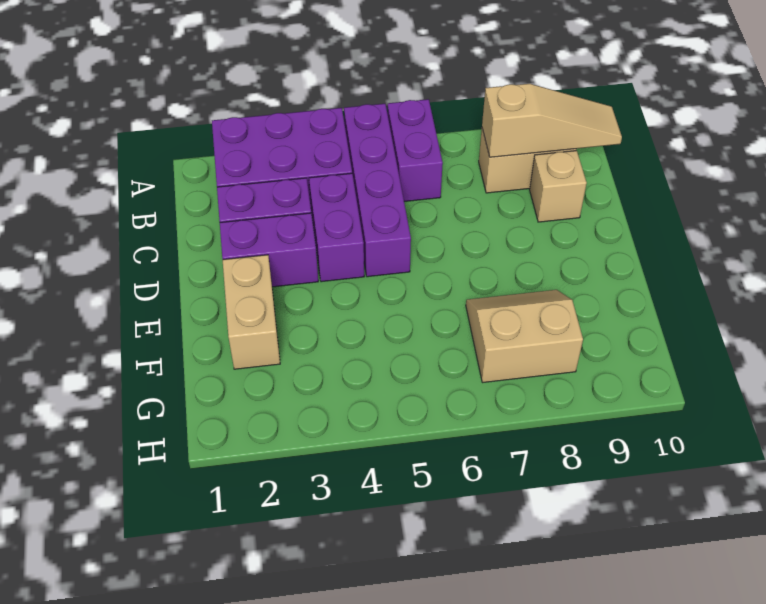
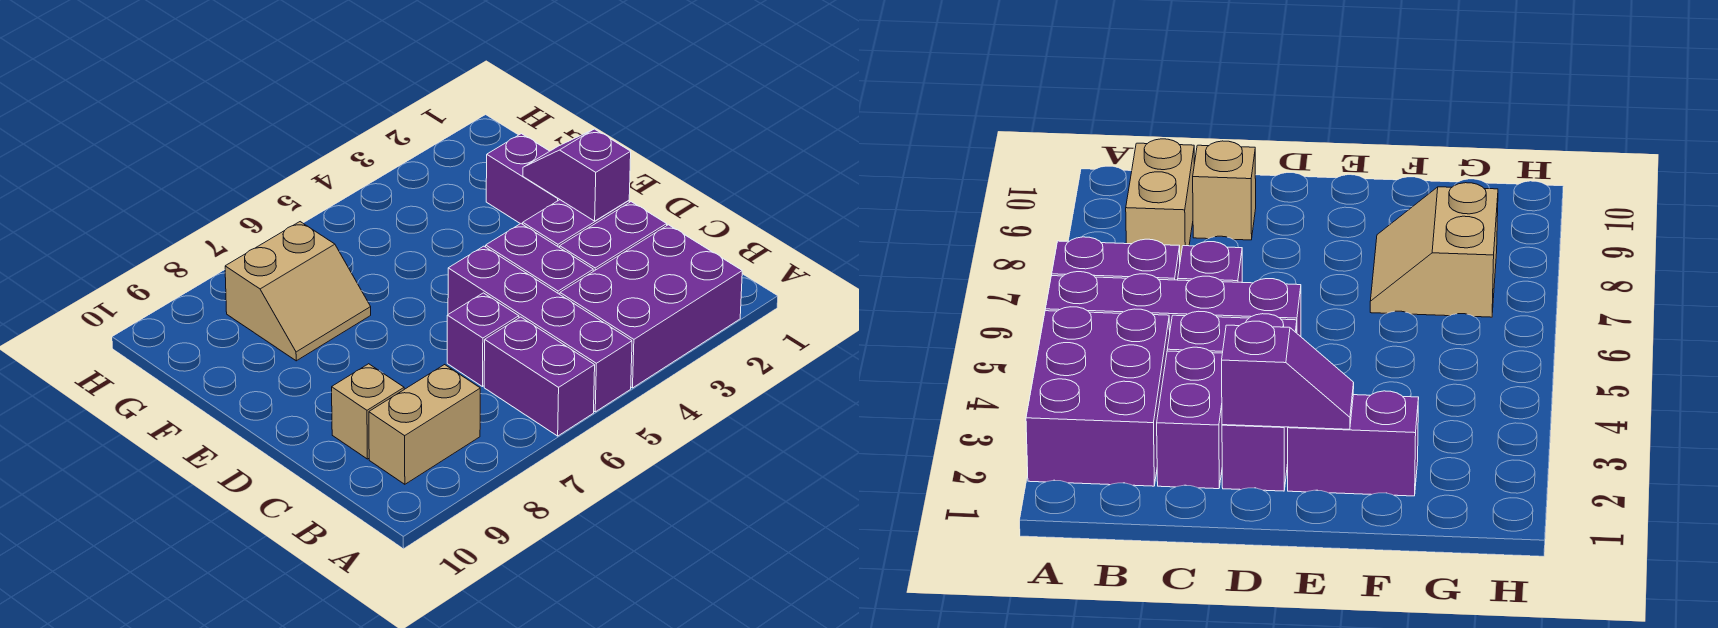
tan 1x3 slope [482,84,622,157] -> none
none -> purple 1x1 brick [447,293,519,387]
none -> purple 1x2 slope [523,129,631,221]
tan 1x2 brick [223,255,280,369] -> purple 1x2 brick [486,134,560,224]

